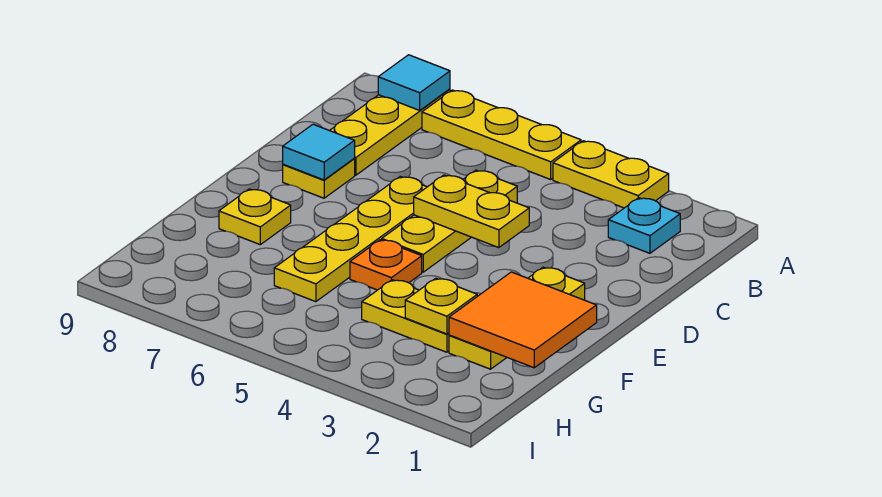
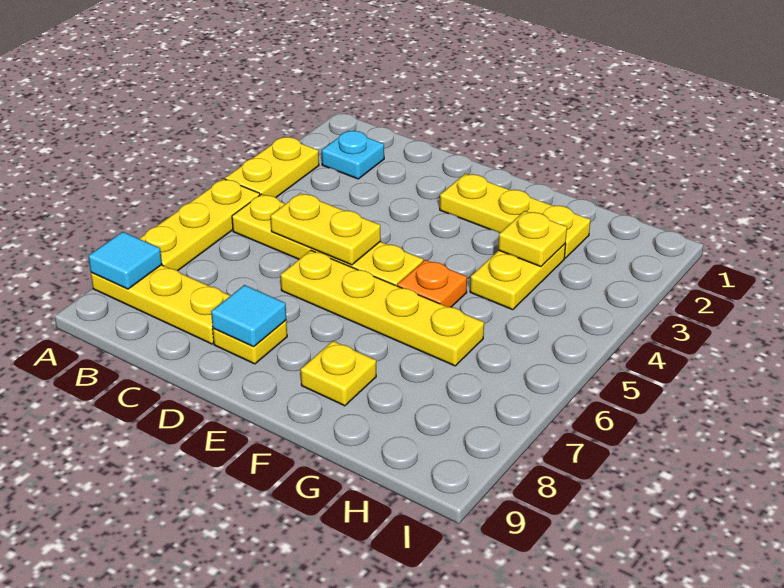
yellow 1x3 plate [382,170,517,272] -> yellow 1x4 plate [232,194,423,286]
yellow 1x2 plate [414,175,529,248] -> yellow 1x2 plate turned to [271,193,381,265]
orange 2x2 tile [449,272,597,368] -> none

